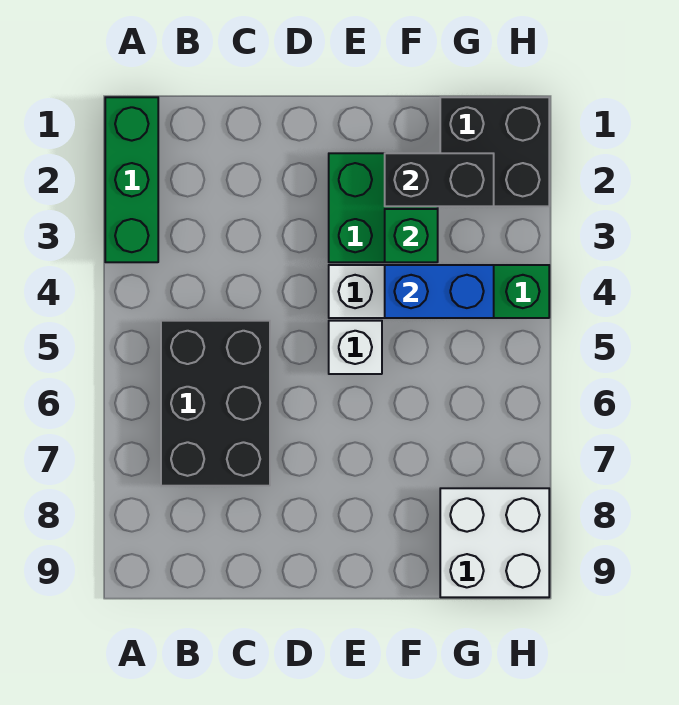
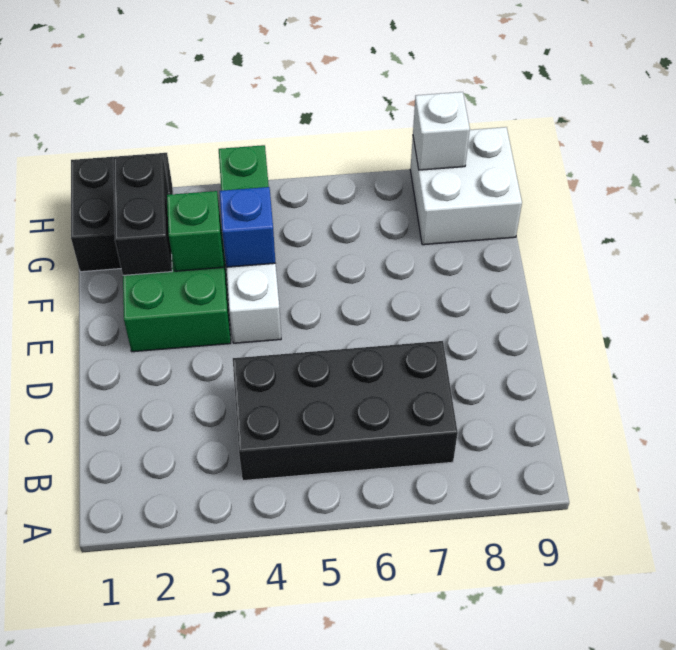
green 1x3 brick [105,97,158,262] -> none
black 2x3 brick [161,321,270,486] -> black 2x4 brick [233,341,458,481]
white 1x1 brick [329,321,382,374] -> white 1x1 brick moved to [413,92,470,170]
blue 1x2 brick [385,265,494,318] -> blue 1x1 brick [220,187,275,267]

